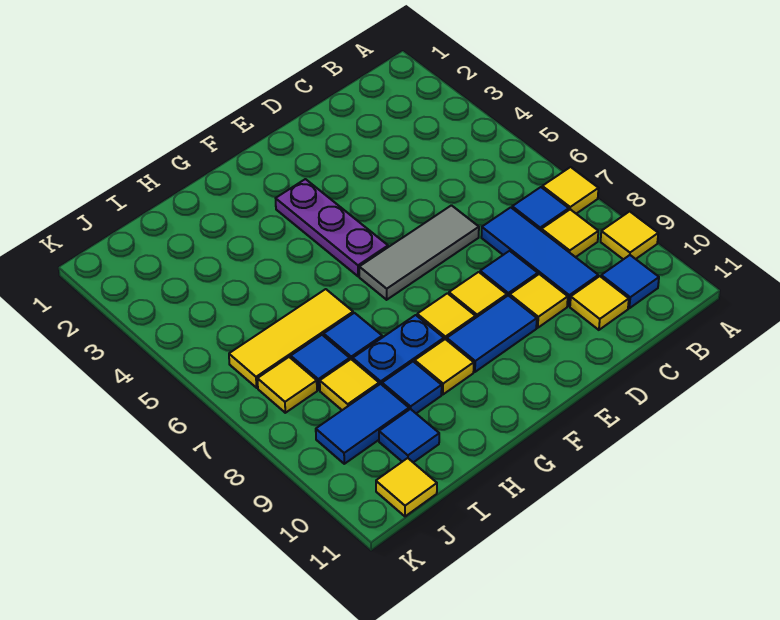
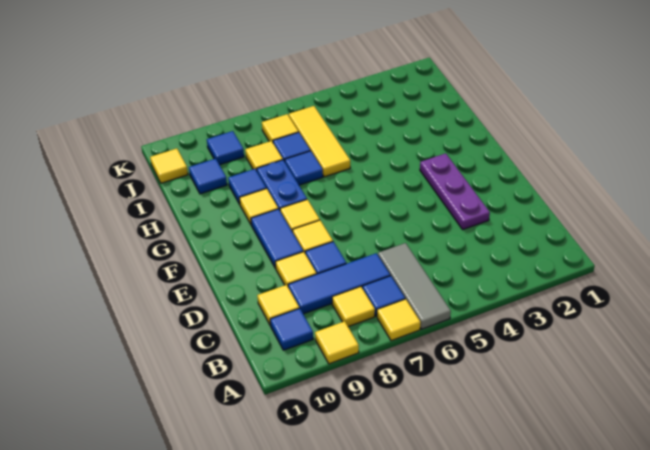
grey 1x3 tile [359,205,479,300] -> grey 1x3 tile moved to [378,243,451,329]
purple 1x3 plate [276,179,388,276] -> purple 1x3 plate turned to [420,153,490,229]
blue 1x2 tile [316,384,409,464] -> blue 1x1 tile [207,131,244,165]

